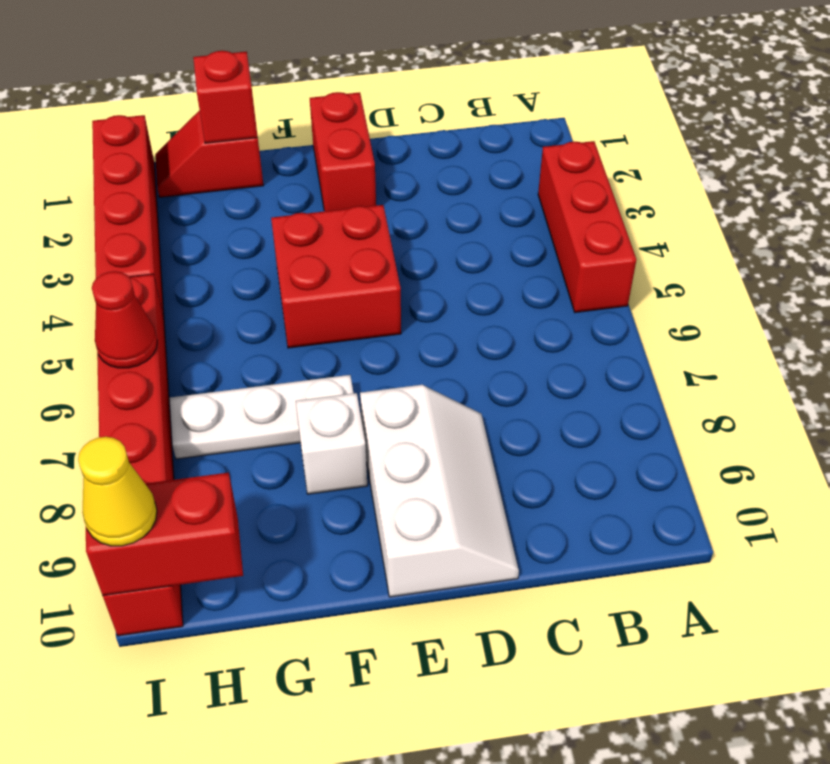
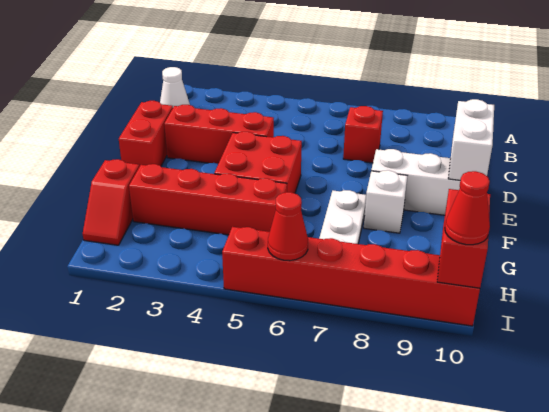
red 1x3 brick [538,141,636,313] -> red 1x3 brick moved to [164,105,274,164]
none -> white 1x1 cone [160,67,190,107]
none -> white 1x2 brick [448,99,494,180]
red 1x2 brick [310,92,376,211] -> red 1x2 brick turned to [119,101,173,167]
red 1x1 brick [193,51,258,143] -> red 1x1 brick moved to [343,106,383,163]
red 1x4 brick [92,115,164,317] -> red 1x4 brick moved to [129,164,287,235]
yellow 1x1 cone [78,437,157,546] -> red 1x1 cone [445,171,490,245]

